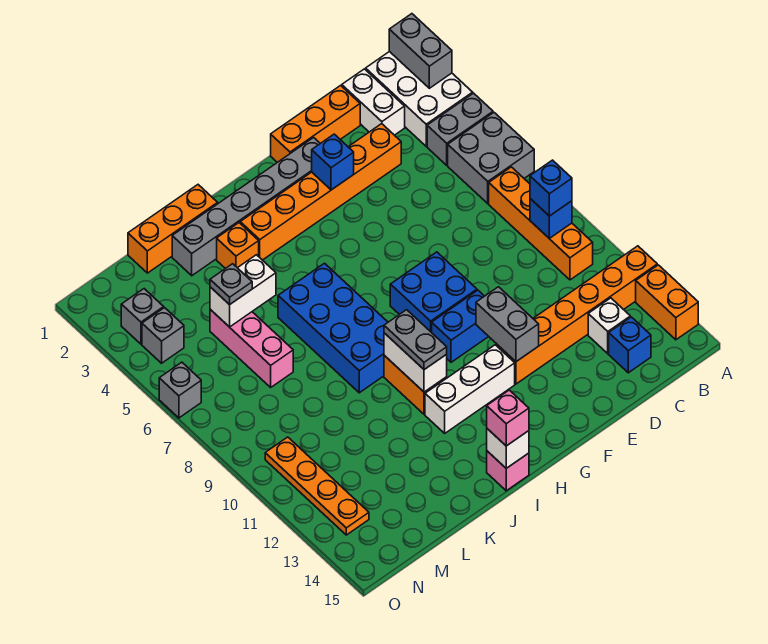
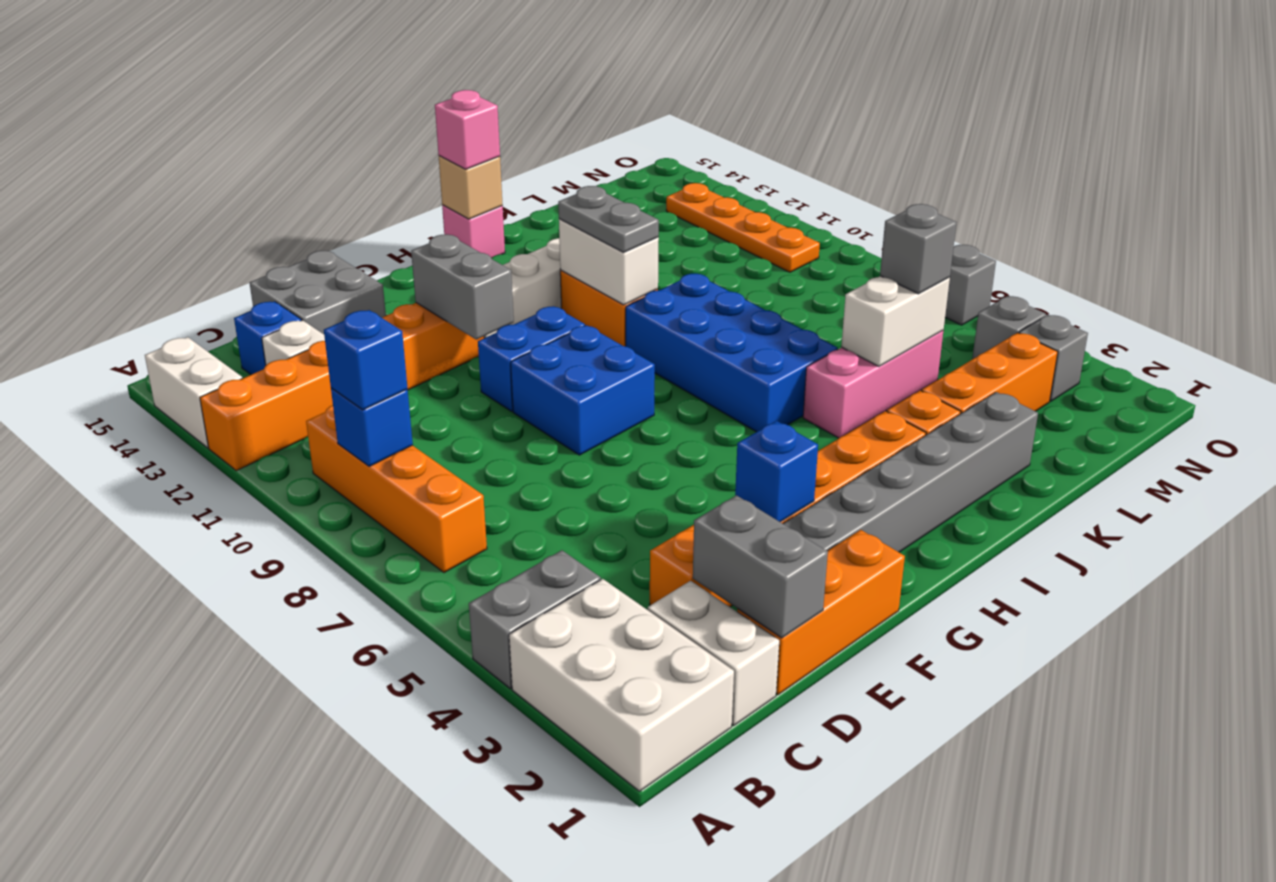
grey 1x2 brick [389,14,452,88] -> grey 1x2 brick moved to [693,495,828,638]
grey 2x2 brick [448,113,534,204] -> grey 2x2 brick moved to [250,251,386,334]
orange 1x2 brick [636,265,698,340] -> white 1x2 brick [145,337,242,448]
white 1x1 brick [487,429,529,468] -> tan 1x1 brick [439,156,503,219]
orange 1x3 brick [128,185,218,273] -> orange 1x3 brick moved to [922,333,1058,414]
pink 1x3 brick [210,309,293,387] -> pink 1x3 brick turned to [803,331,943,438]
grey 1x1 plate [210,264,252,305] -> grey 1x1 brick [880,204,957,294]

